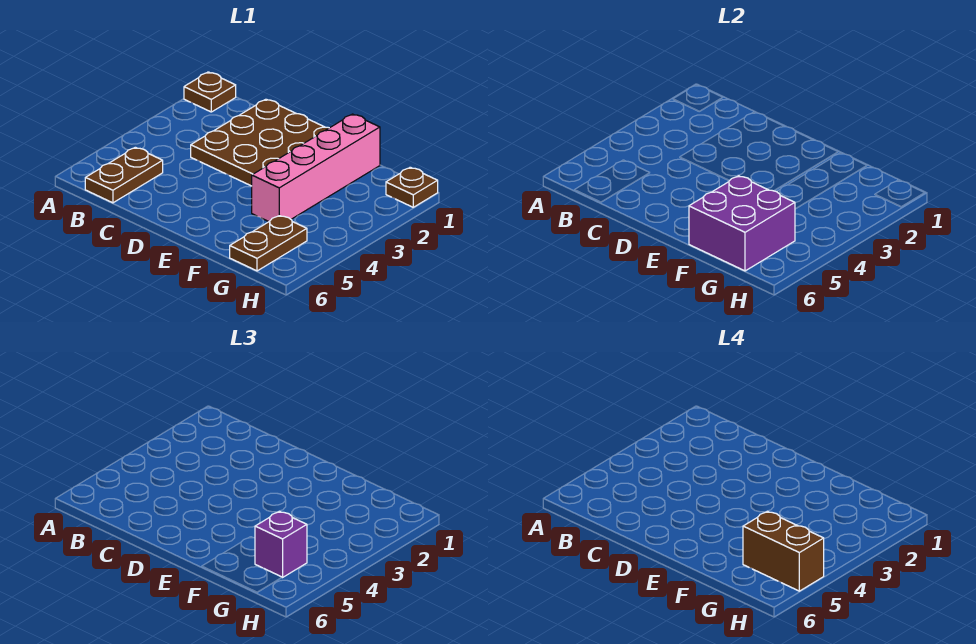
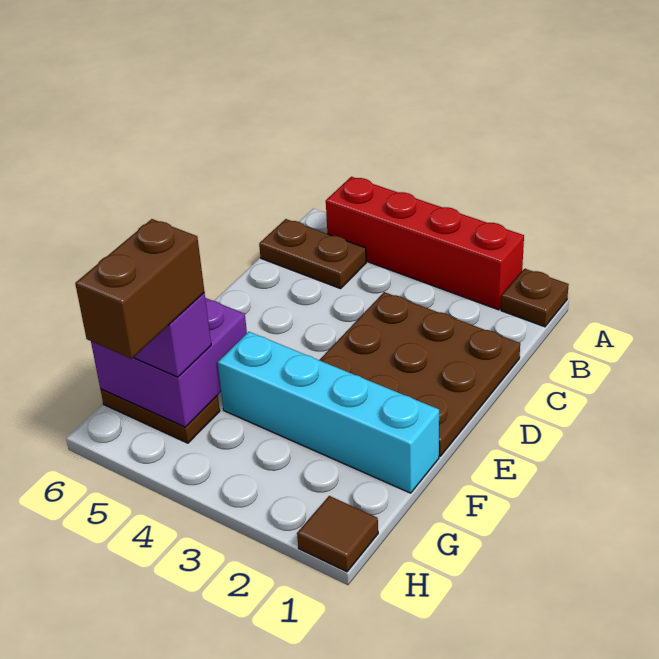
none -> red 1x4 brick [326,177,524,310]
pink 1x4 brick [252,114,380,222] -> cyan 1x4 brick [217,332,439,493]
brown 1x1 plate [386,167,438,207] -> brown 1x1 tile [297,496,378,572]

